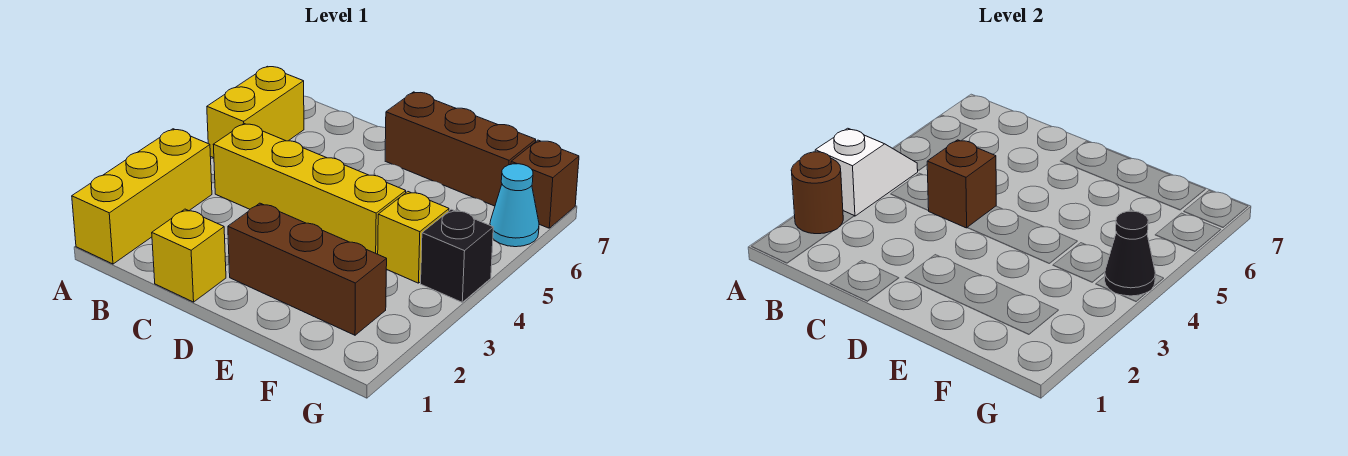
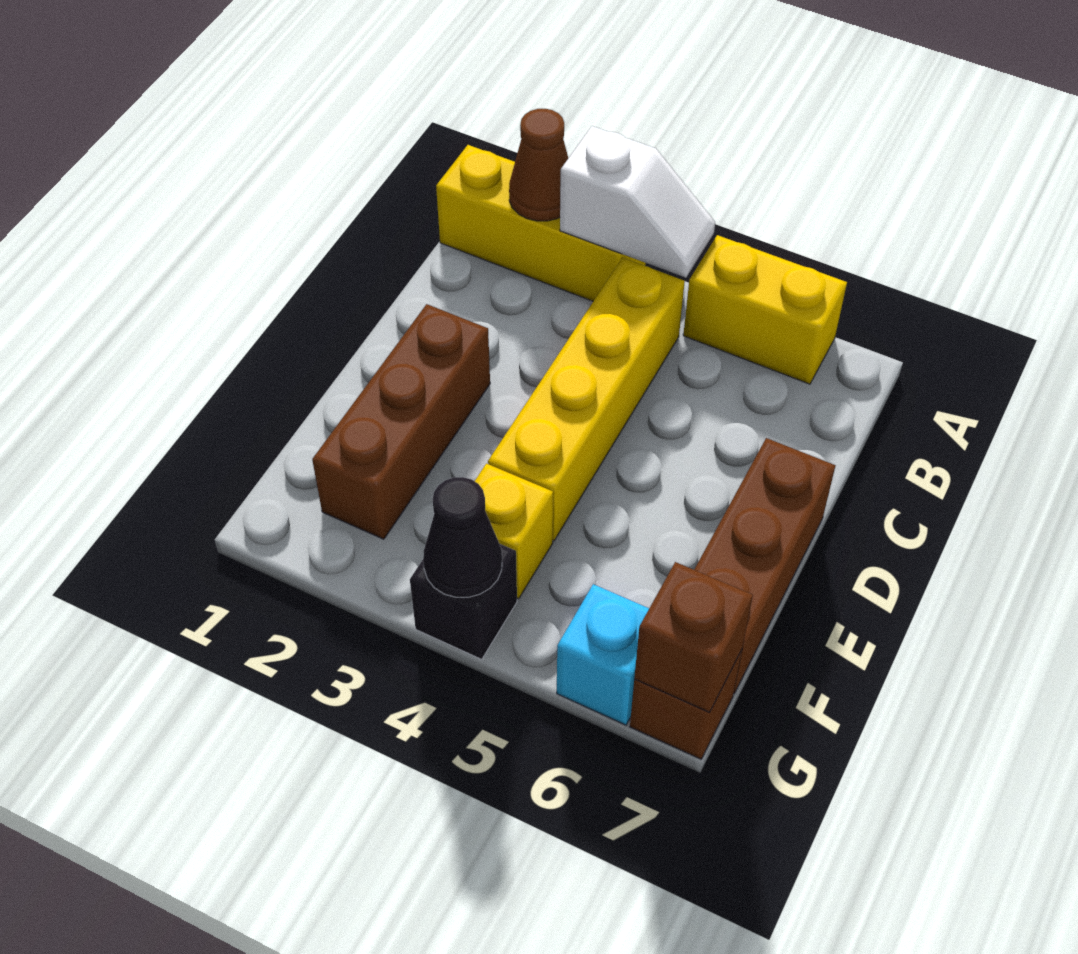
brown 1x1 round brick [791,152,843,234] -> brown 1x1 cone [509,109,568,221]
yellow 1x1 brick [152,209,226,302] -> none
brown 1x1 brick [927,140,996,228] -> brown 1x1 brick moved to [634,562,753,712]
cyan 1x1 cone [490,164,539,247] -> cyan 1x1 brick [557,584,649,725]

